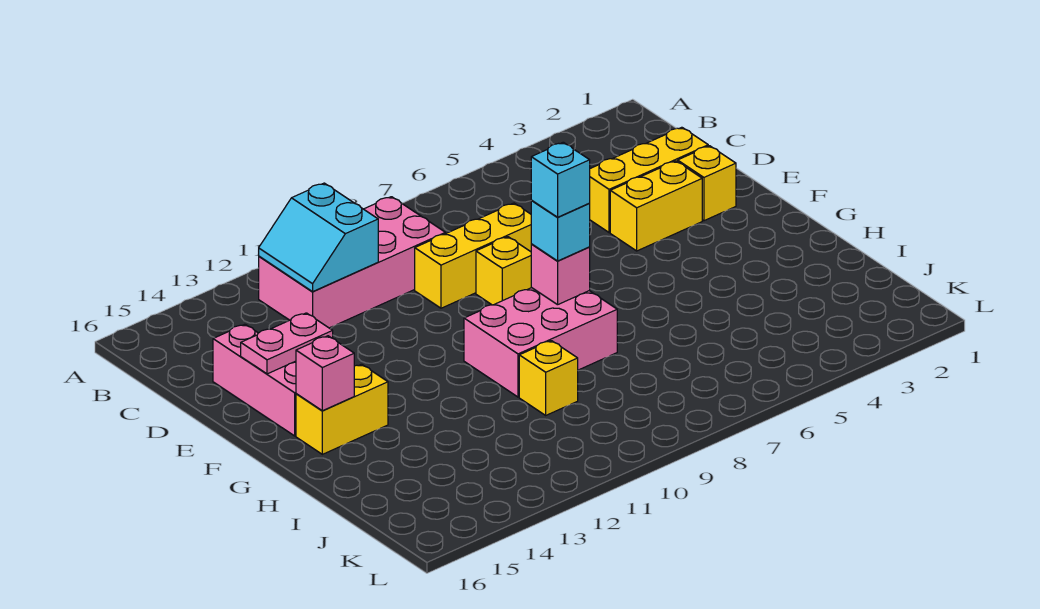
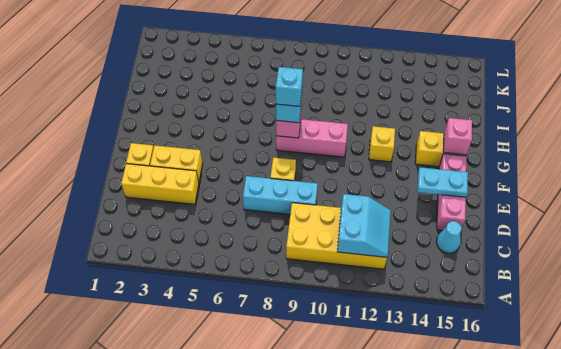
pink 2x4 brick [259,197,445,328] -> yellow 2x4 brick [286,203,387,269]
none -> cyan 1x1 cone [436,221,462,253]
yellow 1x3 brick [415,203,531,308] -> cyan 1x3 brick [243,176,318,214]
pink 1x2 plate [241,313,333,374] -> cyan 1x2 plate [417,167,468,197]
pink 2x3 brick [464,288,617,397] -> pink 1x3 brick [276,119,348,157]
yellow 1x1 brick [519,341,578,415] -> yellow 1x1 brick moved to [369,126,395,162]

